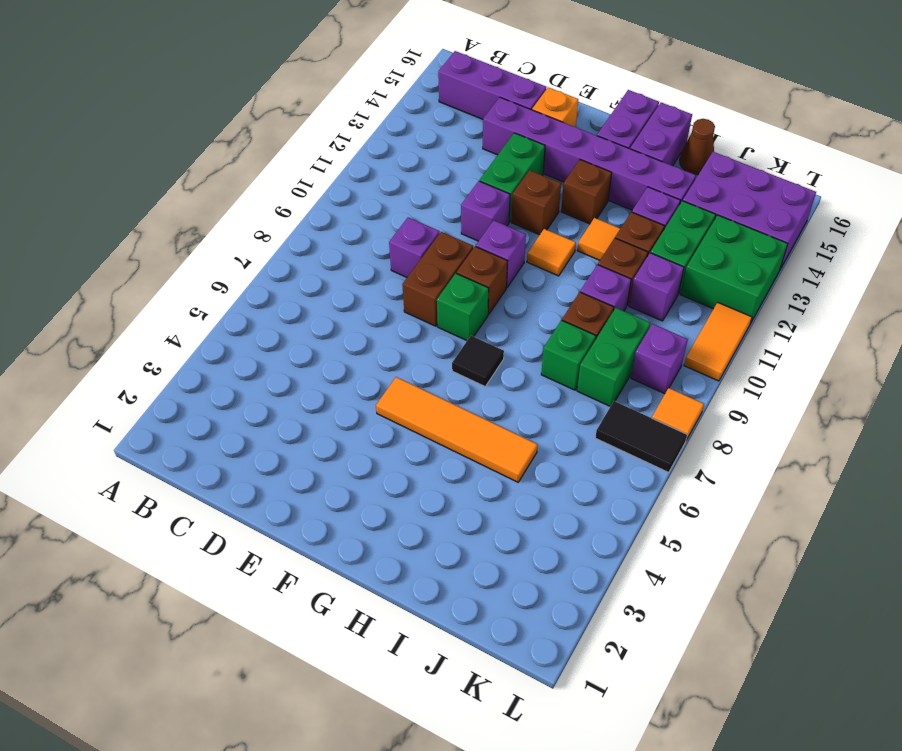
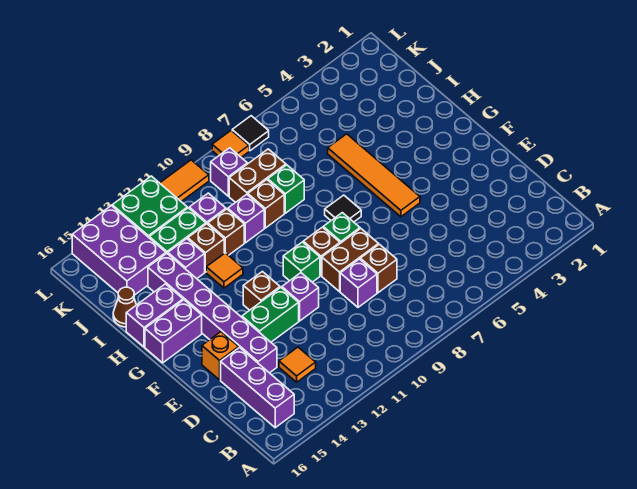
purple 1x1 brick [476,220,526,287] -> green 1x1 brick [283,242,320,282]
orange 1x1 tile [527,229,576,276] -> orange 1x1 tile moved to [279,347,316,382]
brown 1x1 brick [561,160,612,224] -> brown 1x1 brick moved to [360,244,397,293]
green 1x2 brick [577,308,650,406] -> brown 1x2 brick [229,149,286,203]
black 1x2 tile [595,401,687,473] -> black 1x1 tile [232,116,269,151]

